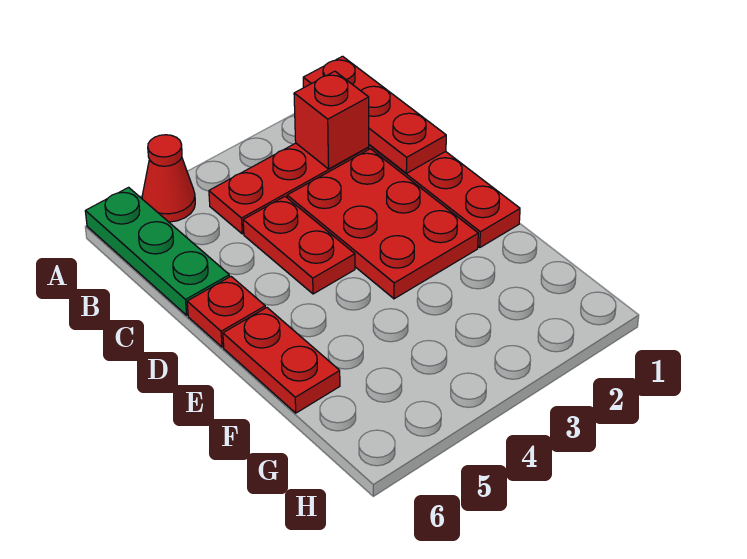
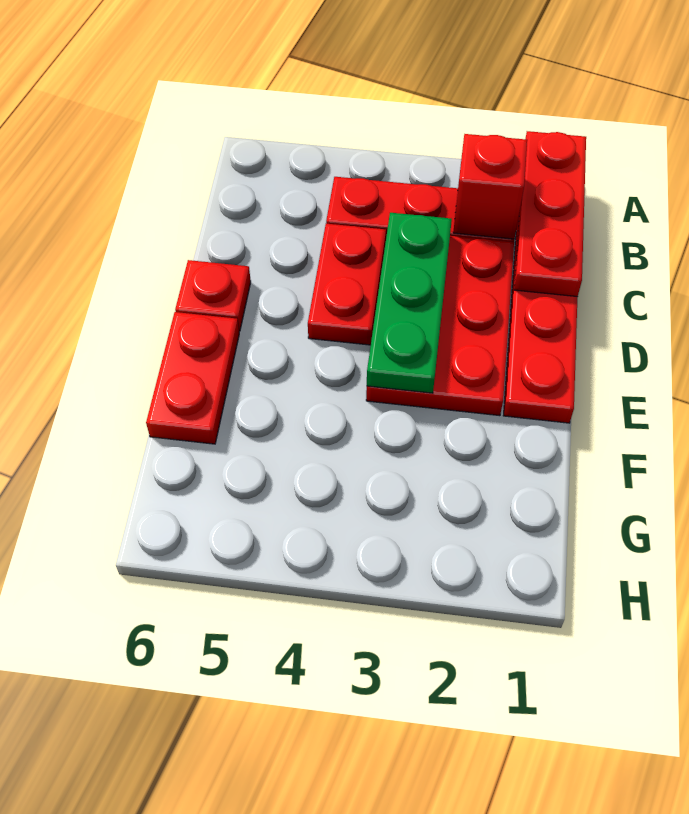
red 1x1 cone [142,135,195,222] -> none
green 1x3 plate [85,187,229,315] -> green 1x3 plate moved to [367,213,452,393]

